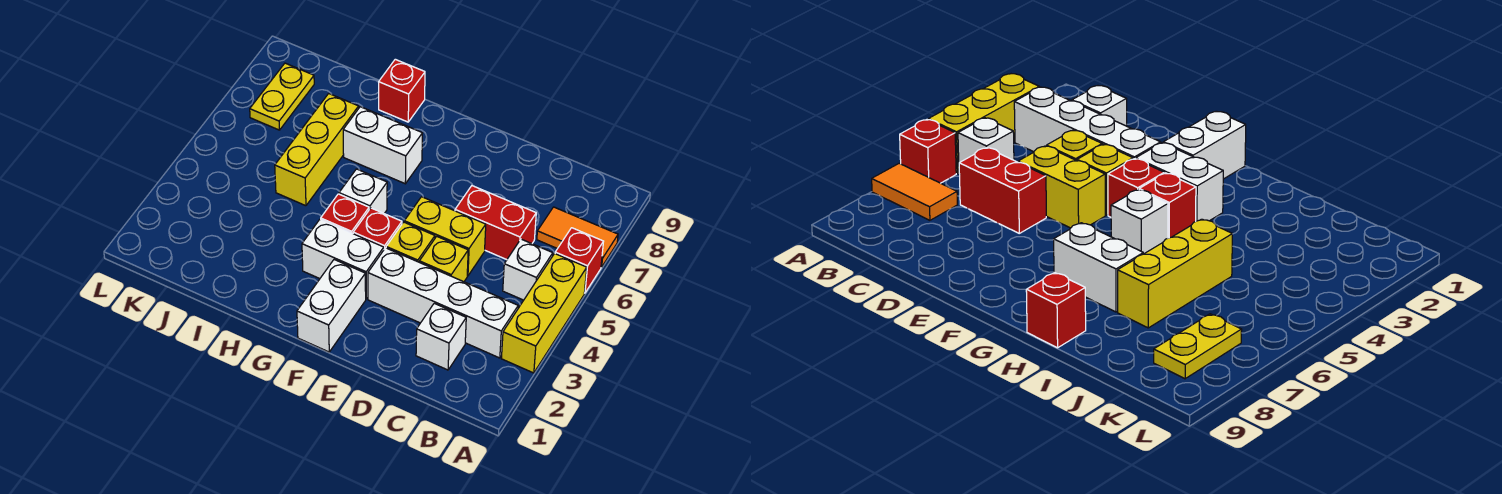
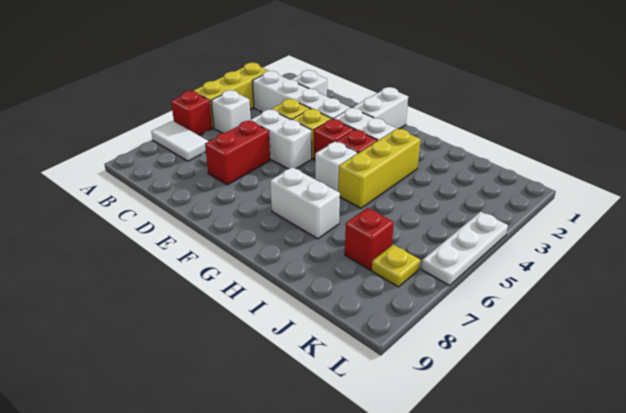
orange 1x2 tile [537,207,618,267] -> white 1x2 tile [151,121,208,161]
red 1x2 brick [455,186,536,260] -> red 1x2 brick turned to [205,121,270,185]
yellow 1x2 brick [404,197,486,276] -> white 1x2 brick [250,110,312,169]
red 1x1 brick [379,59,425,122] -> red 1x1 brick moved to [345,208,394,270]
yellow 1x3 brick [275,94,359,206] -> yellow 1x3 brick moved to [338,129,421,208]
yellow 1x2 plate [250,63,314,130] -> yellow 1x1 plate [372,245,420,287]
none -> white 1x3 plate [422,212,508,286]

